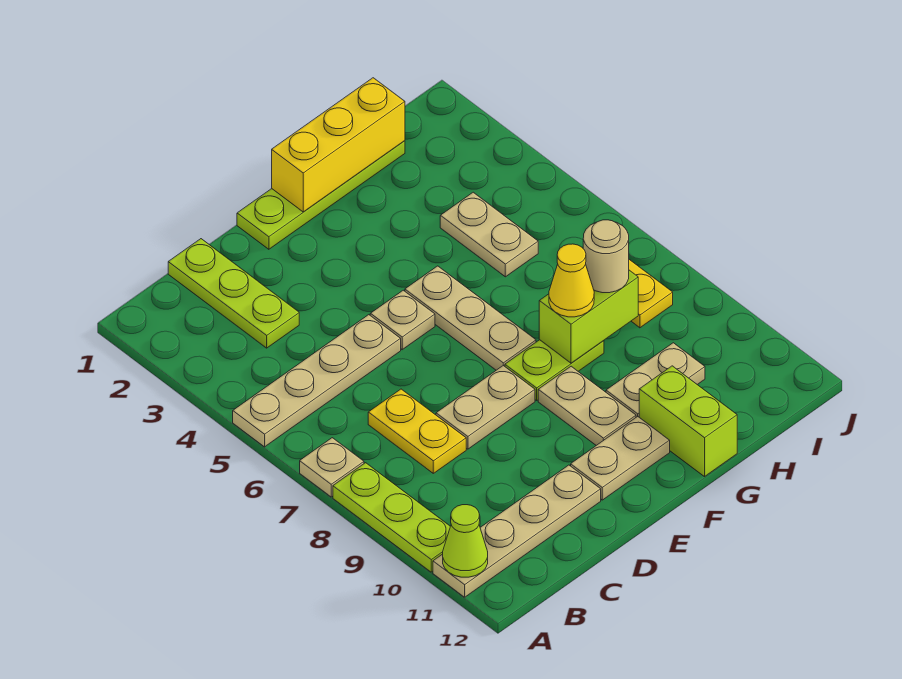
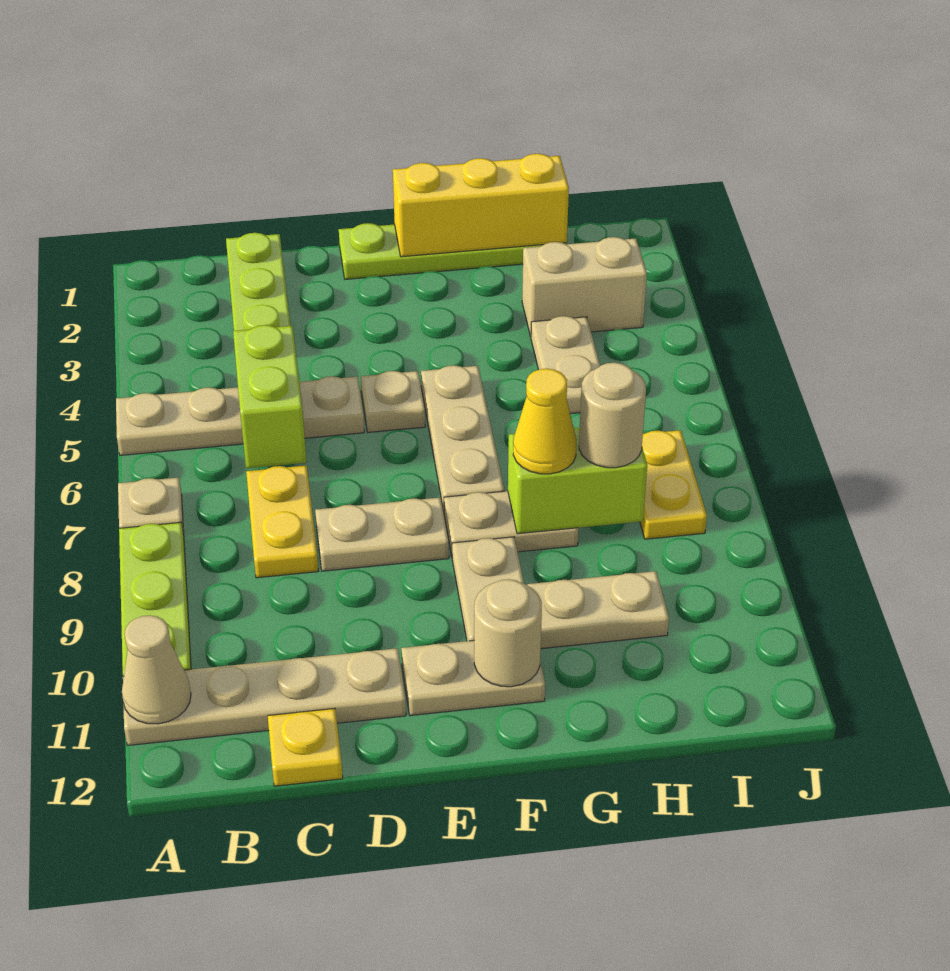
lime 1x1 cone [443,505,488,577] -> tan 1x1 cone [122,615,191,724]
none -> yellow 1x1 plate [268,708,343,786]
lime 1x2 plate [505,340,604,400] -> tan 1x2 plate [444,491,579,556]
none -> tan 1x1 round brick [474,579,542,687]
lime 1x2 brick [639,366,737,477] -> lime 1x2 brick moved to [233,325,306,468]
none -> tan 1x2 brick [522,237,647,337]

